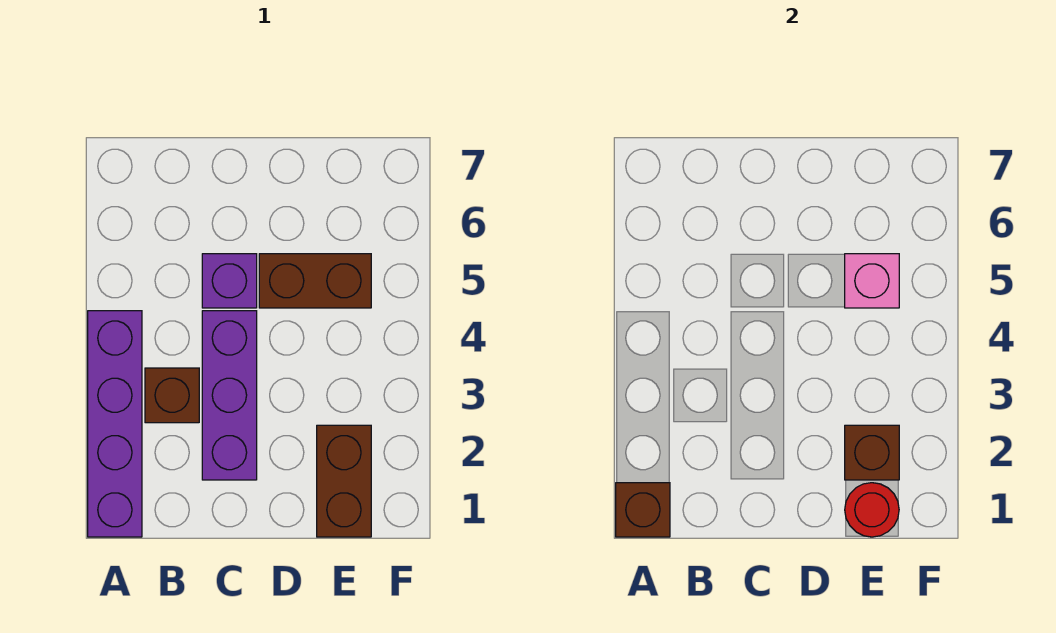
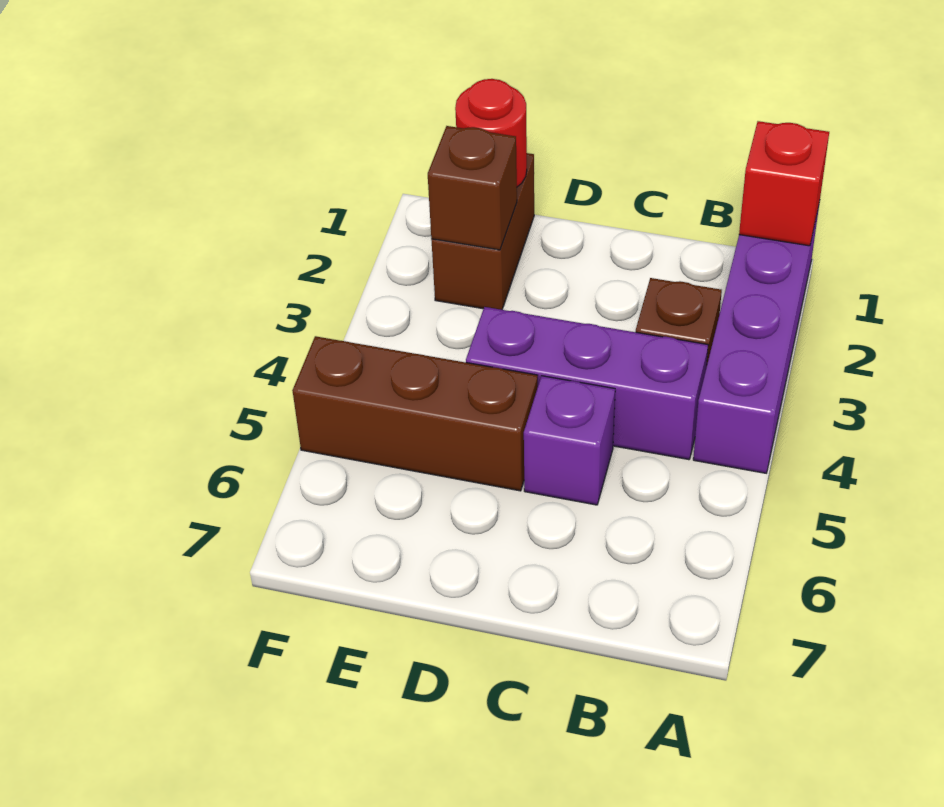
brown 1x1 brick [616,483,670,537] -> red 1x1 brick [739,121,829,246]
purple 1x3 brick [202,311,257,480] -> purple 1x3 brick turned to [466,307,708,460]
brown 1x2 brick [259,254,371,308] -> brown 1x3 brick [292,336,538,491]
pink 1x1 brick [845,254,899,308] -> none

